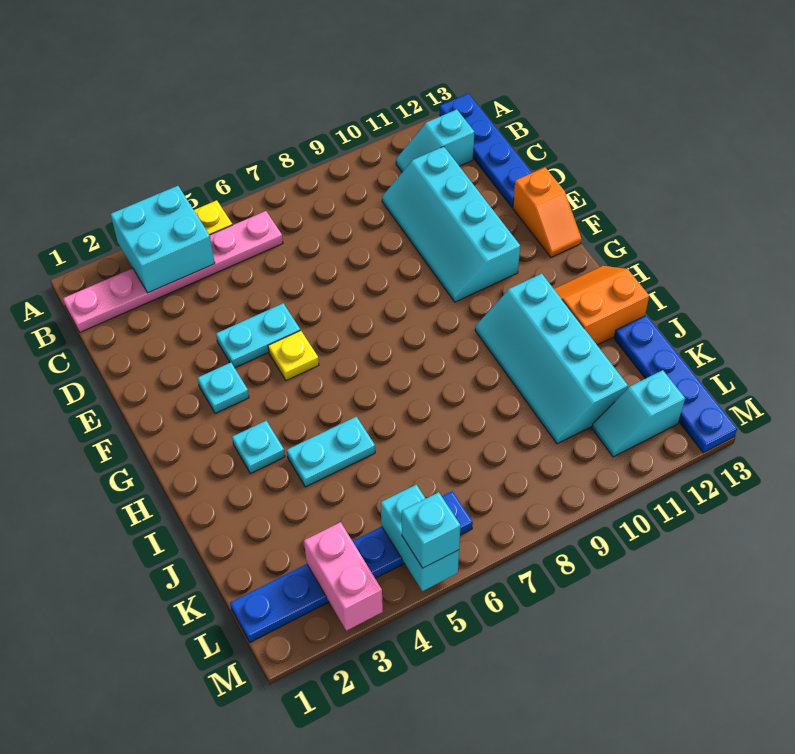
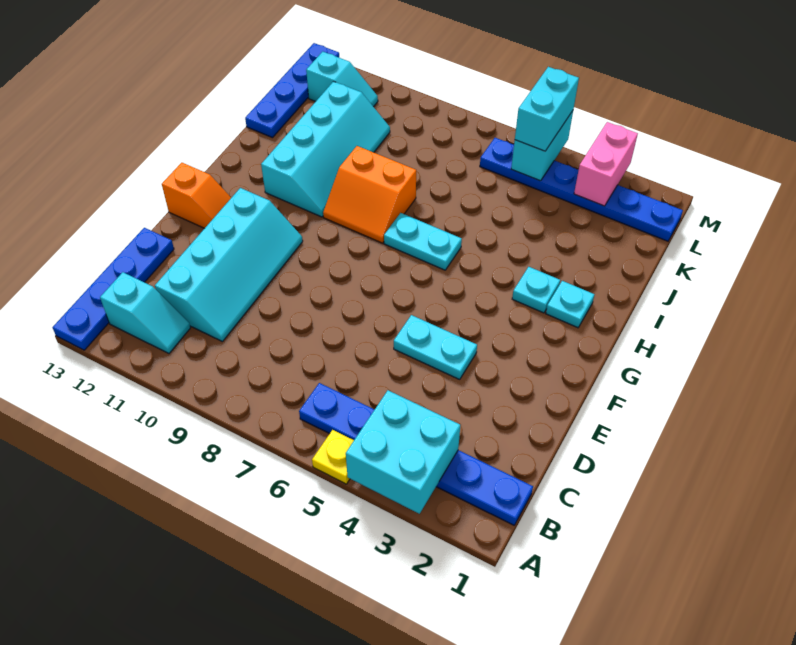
pink 1x6 plate [63,211,283,332] -> blue 1x6 plate [299,383,533,525]
orange 1x2 slope [513,167,581,257] -> orange 1x2 slope turned to [162,163,231,228]
cyan 1x1 plate [198,363,249,414] -> cyan 1x1 plate moved to [546,281,595,328]
yellow 1x1 plate [268,330,319,381] -> none
orange 2x2 slope [554,266,649,345] -> orange 2x2 slope moved to [323,146,416,243]
cyan 1x2 plate [287,417,375,487] -> cyan 1x2 plate moved to [384,213,462,270]
cyan 1x1 brick [402,492,461,568] -> cyan 1x2 brick [515,67,579,151]

